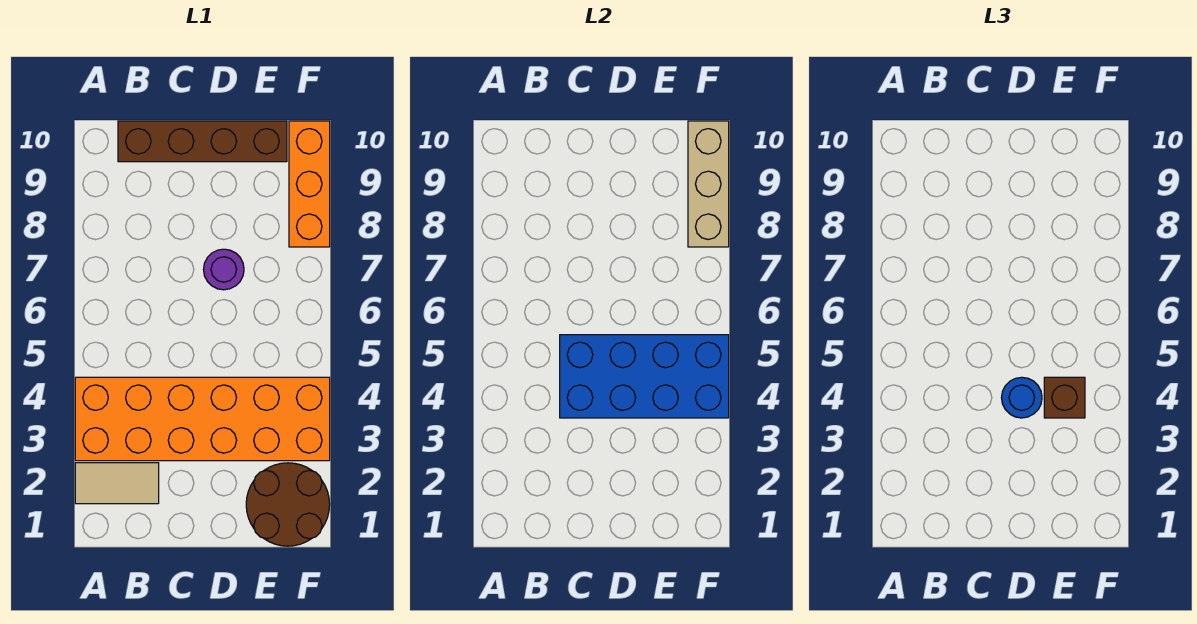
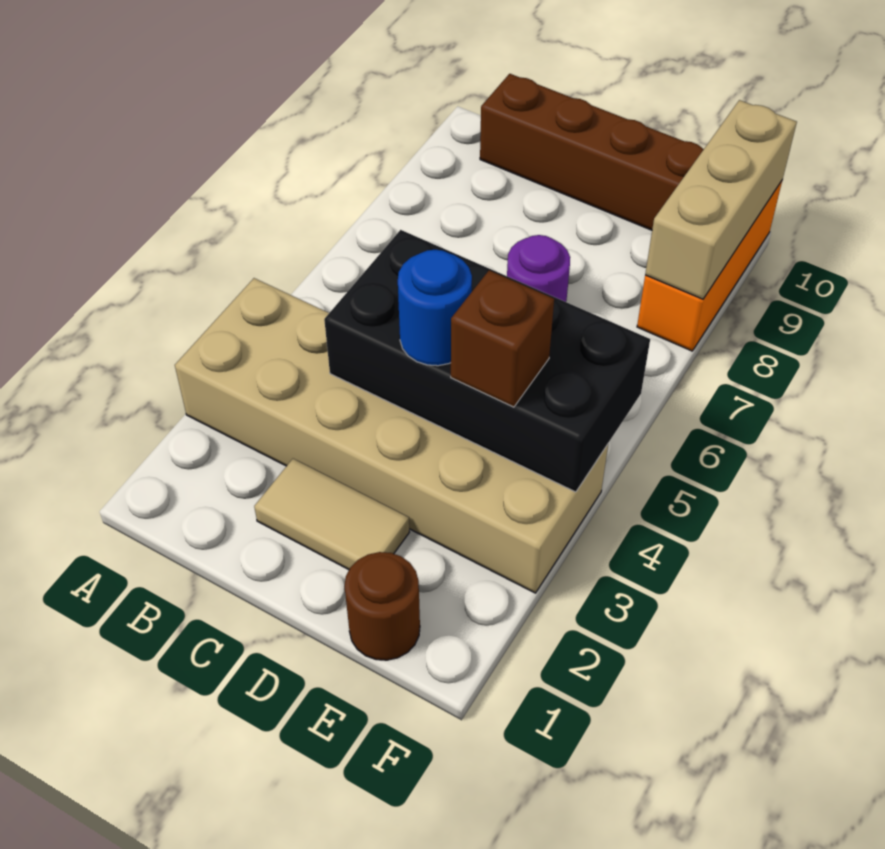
tan 1x2 tile [75,463,159,504] -> tan 1x2 tile moved to [254,459,409,570]
orange 2x6 brick [75,377,330,461] -> tan 2x6 brick [175,278,608,593]
blue 2x4 brick [560,335,729,418] -> black 2x4 brick [324,230,650,492]
brown 2x2 round brick [246,463,330,546] -> brown 1x1 round brick [344,552,420,660]

